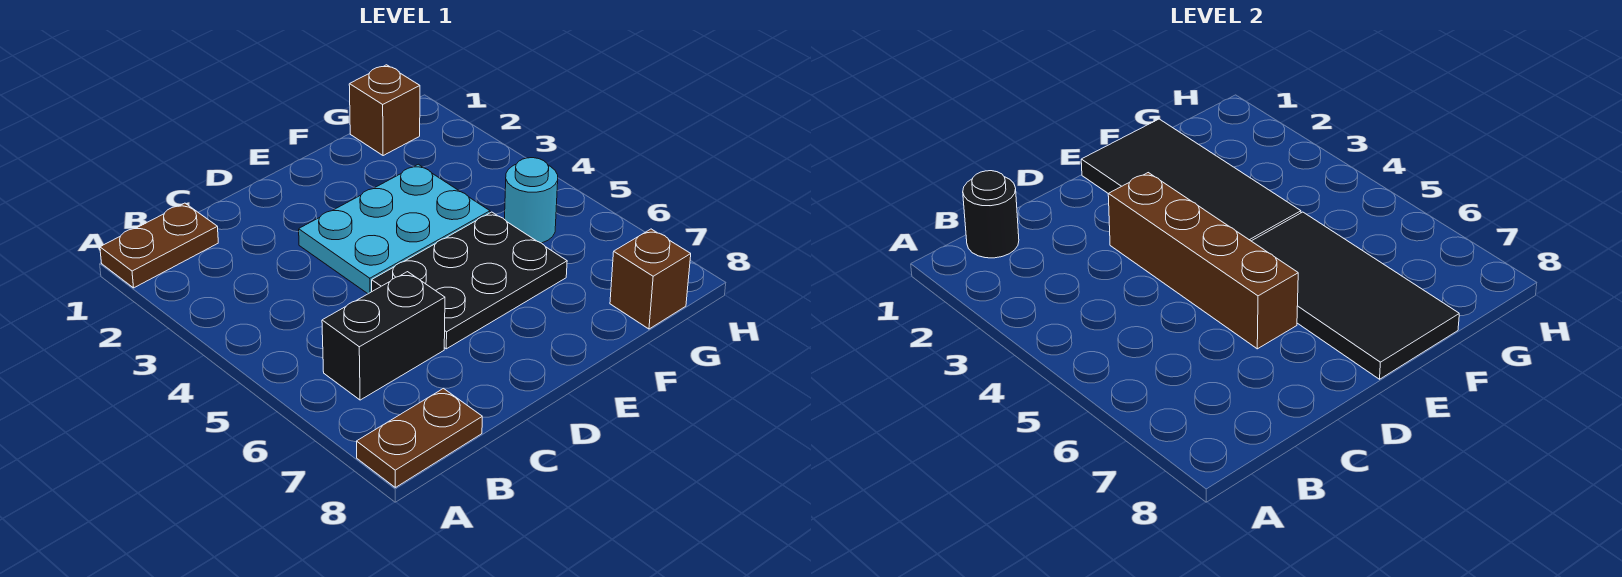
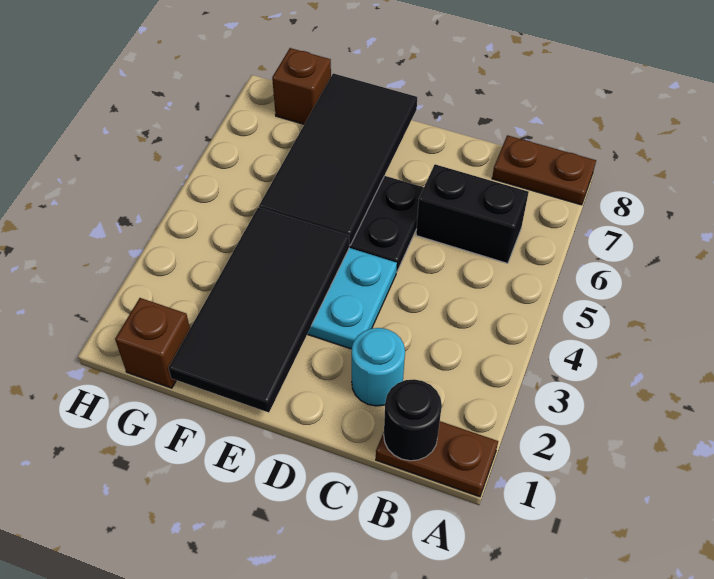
brown 1x4 brick [1108,173,1298,349] -> none
cyan 1x1 round brick [505,158,558,243] -> cyan 1x1 round brick moved to [352,328,405,406]

